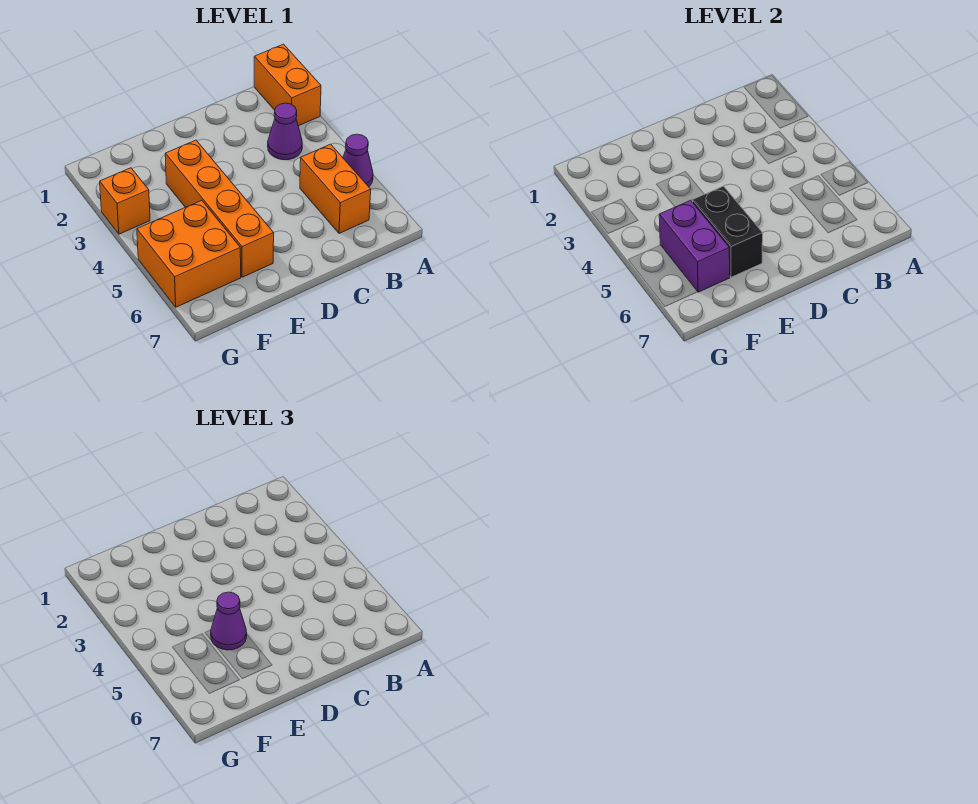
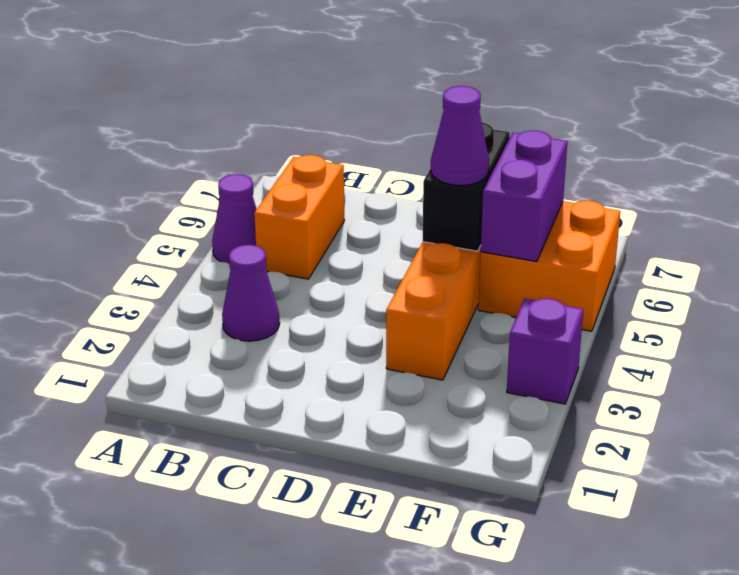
orange 1x2 brick [254,44,321,126] -> none
orange 1x1 brick [100,168,150,234] -> purple 1x1 brick [507,299,583,404]

